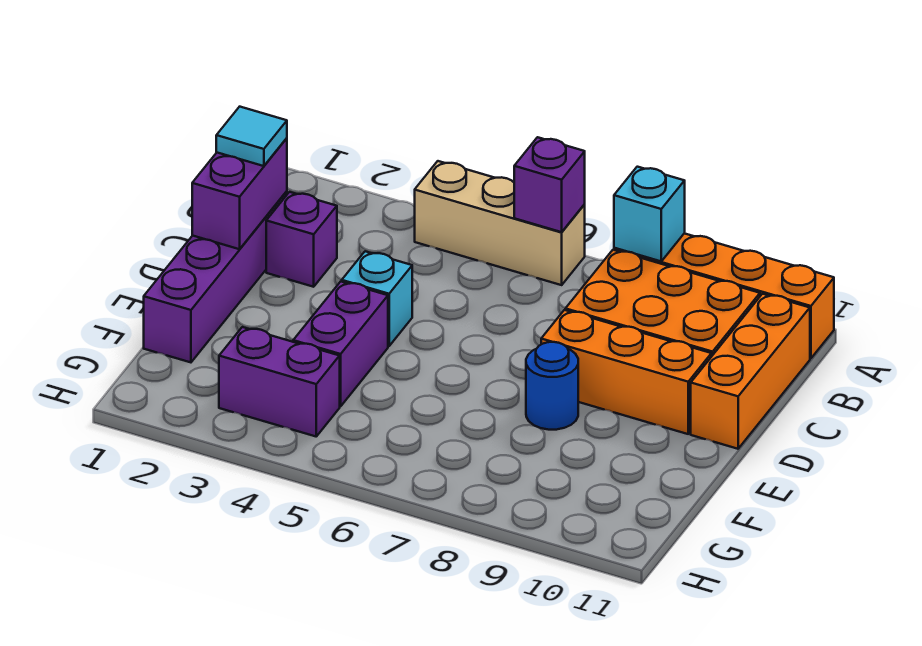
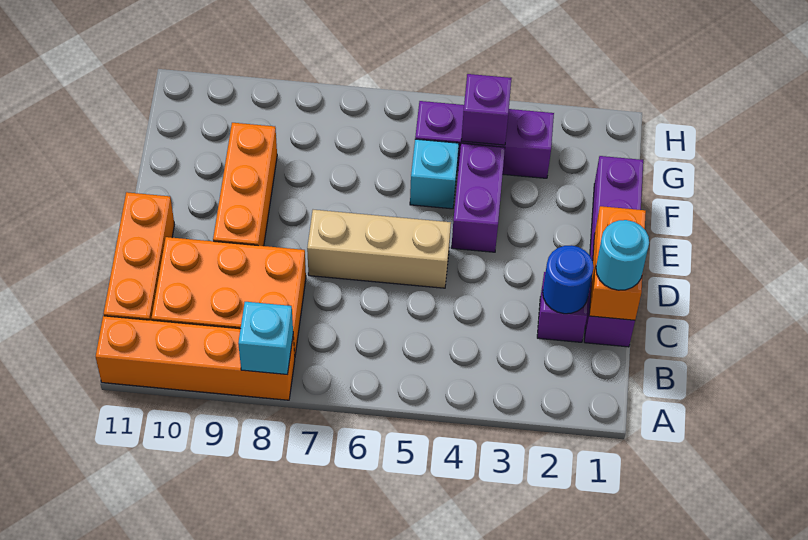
tan 1x3 brick [415,161,585,285] -> tan 1x3 brick moved to [307,210,451,288]
purple 1x1 brick [514,137,585,232] -> purple 1x1 brick moved to [461,74,512,145]
purple 1x2 brick [192,138,287,249] -> orange 1x2 brick [589,206,646,320]
cyan 1x1 tile [216,107,287,166] -> cyan 1x1 round brick [596,220,649,290]
cyan 1x1 brick [342,251,412,346] -> cyan 1x1 brick moved to [410,139,459,209]
orange 1x3 brick [541,310,711,434] -> orange 1x3 brick turned to [213,123,277,246]
blue 1x1 round brick [526,342,578,430] -> blue 1x1 round brick moved to [543,245,594,314]
purple 1x2 brick [219,327,340,436] -> purple 1x3 brick [415,101,554,178]

